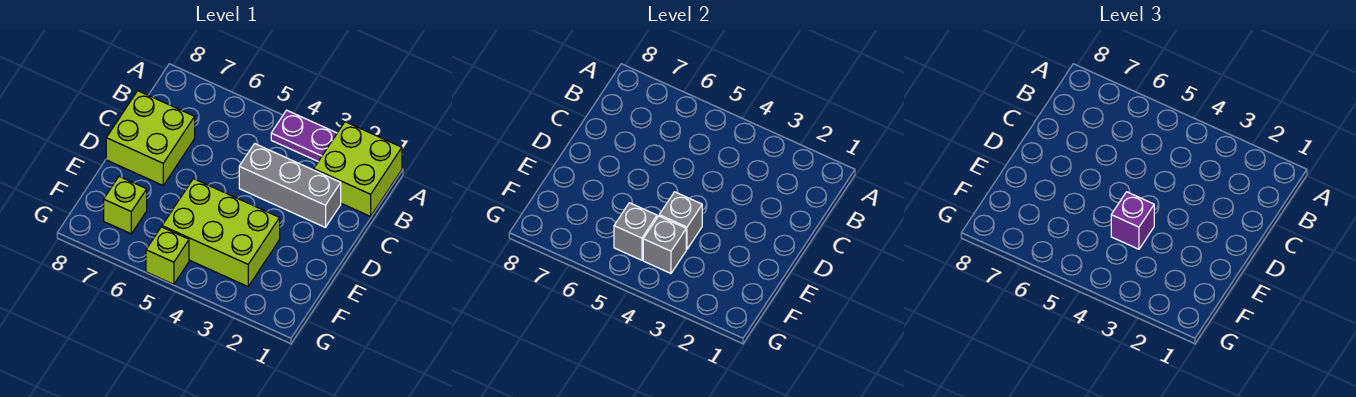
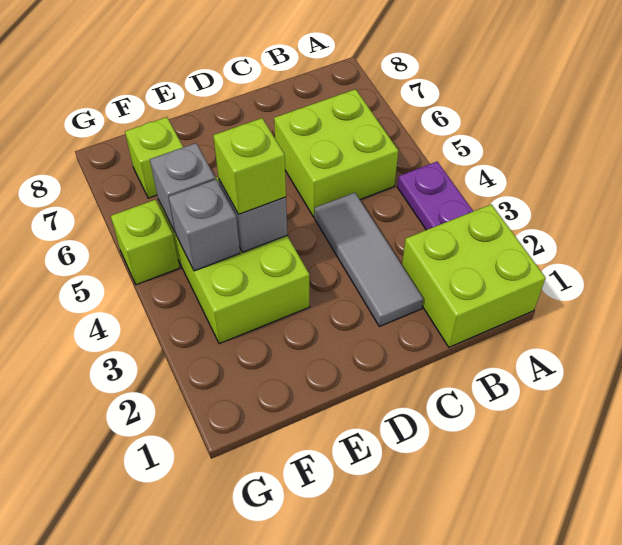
grey 1x3 brick [239,144,341,227] -> grey 1x3 tile [315,193,423,326]
lime 2x2 brick [106,91,195,185] -> lime 2x2 brick moved to [274,89,398,217]
purple 1x1 brick [1111,192,1154,249] -> lime 1x1 brick [213,118,286,214]

